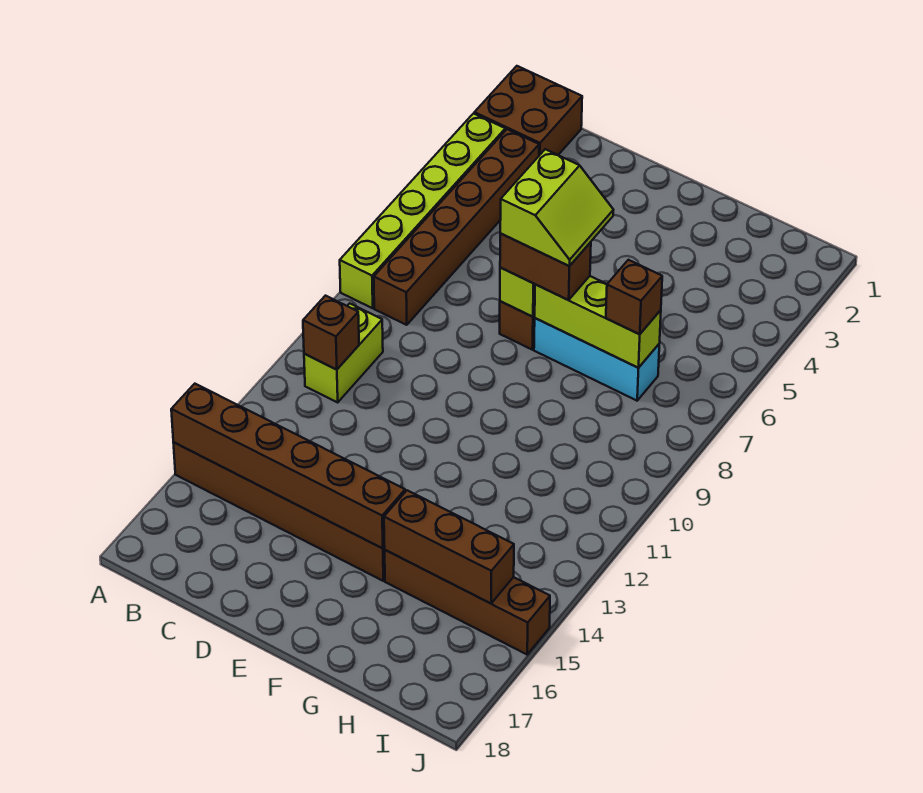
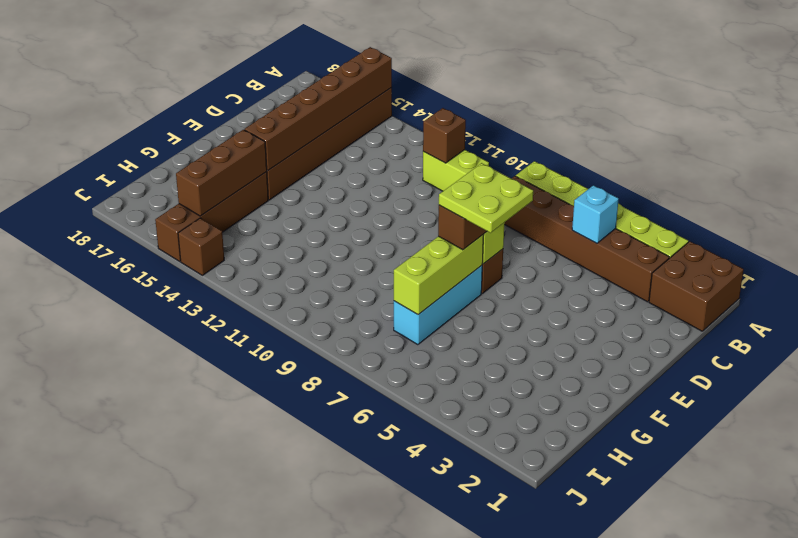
none -> cyan 1x1 brick [572,185,619,243]
lime 2x2 slope [500,149,613,266] -> lime 2x2 plate [439,163,533,233]
brown 1x1 brick [606,260,662,334] -> brown 1x1 brick moved to [178,218,224,275]

